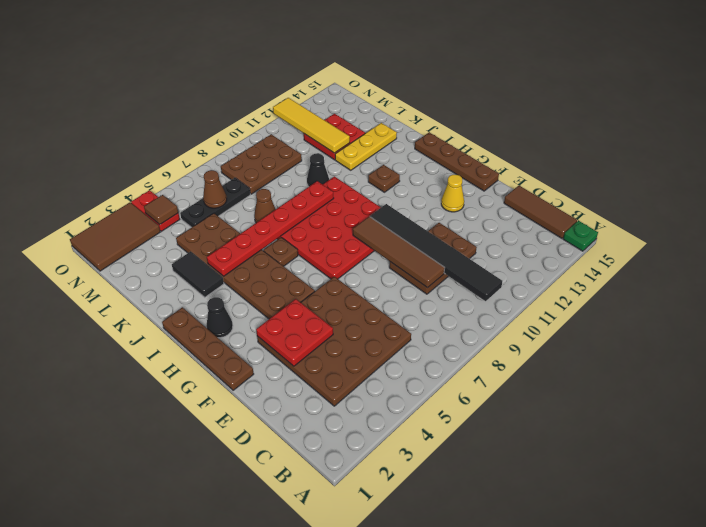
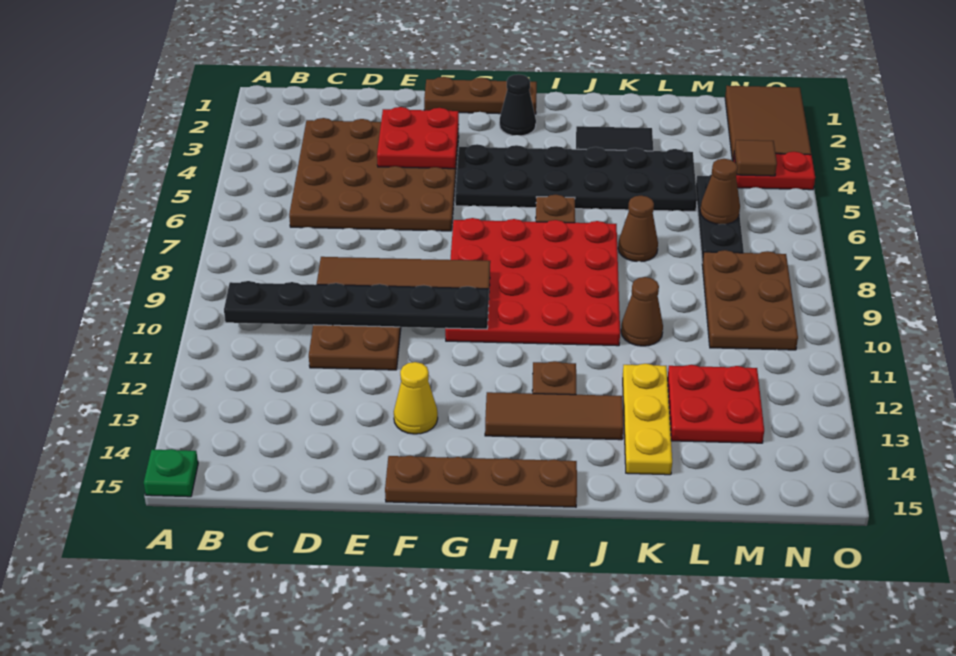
black 1x6 tile [370,204,502,301] -> black 1x6 plate [224,281,489,329]
brown 1x3 tile [504,186,577,238] -> brown 1x3 tile moved to [485,392,623,440]
brown 1x4 plate [162,307,254,390] -> brown 1x3 plate [424,77,537,114]
brown 2x6 plate [176,213,315,319] -> black 2x6 plate [455,144,697,211]
red 1x6 plate [207,181,334,276] -> none
black 1x1 cone [307,153,329,187] -> brown 1x1 cone [621,277,663,346]
yellow 1x4 tile [273,98,350,153] -> none

